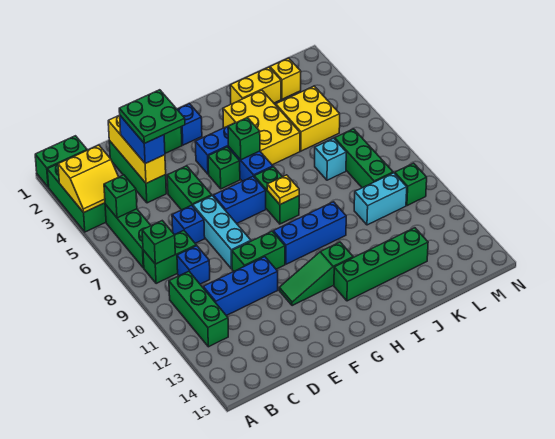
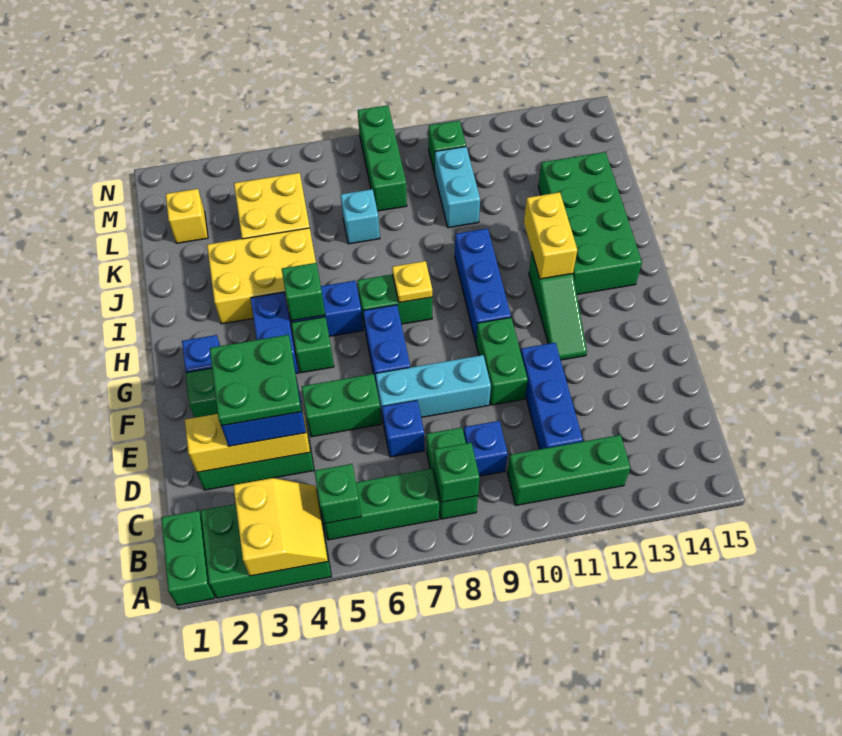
green 1x4 brick [334,228,428,301] -> green 2x4 brick [538,152,642,294]
yellow 1x2 brick [230,67,281,104] -> yellow 1x2 brick moved to [524,192,577,279]
green 1x3 brick [335,129,393,188] -> green 1x3 brick turned to [358,105,407,211]

